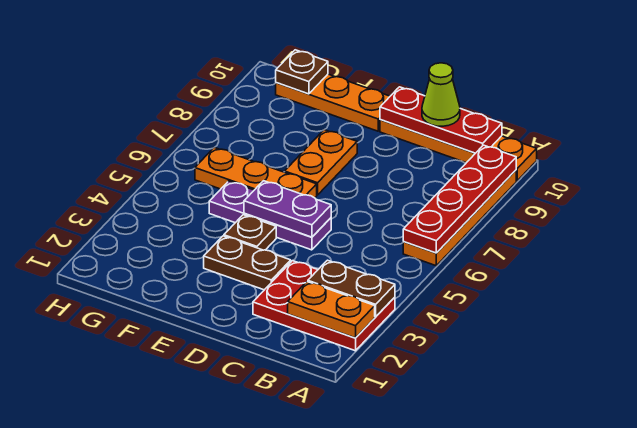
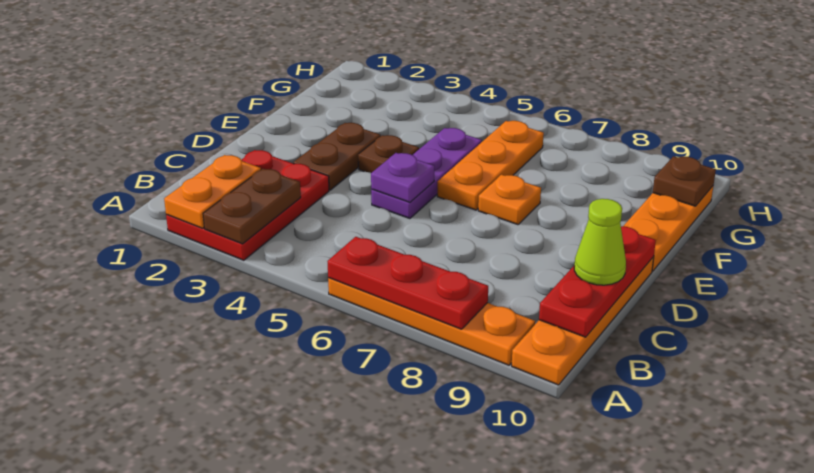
red 1x4 plate [403,145,516,253] -> red 1x3 plate [327,237,488,329]
purple 1x2 plate [244,181,331,237] -> purple 1x1 plate [371,153,434,202]
orange 1x2 plate [285,130,357,195] -> orange 1x1 plate [478,175,541,225]

